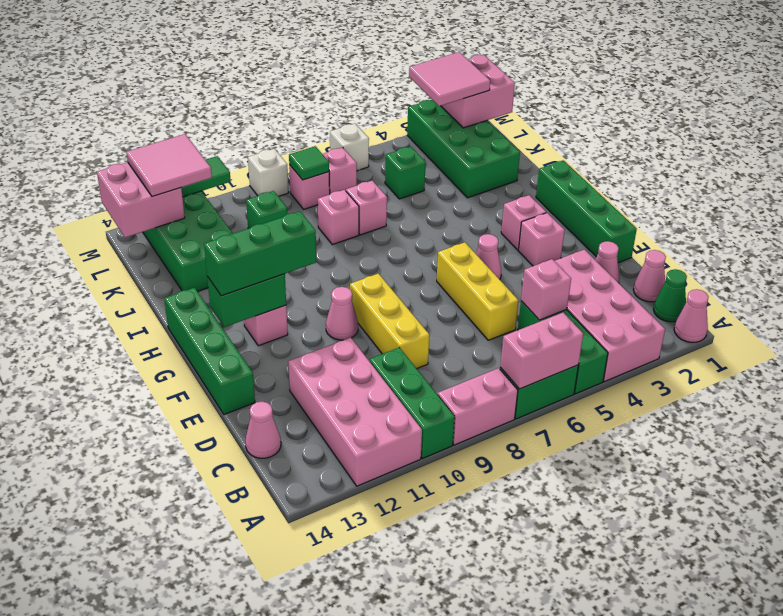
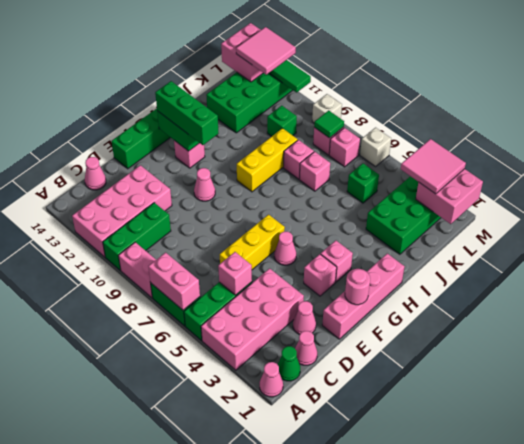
yellow 1x3 brick [350,273,429,369] -> yellow 1x3 brick moved to [237,128,298,192]
green 1x4 brick [536,160,637,263] -> pink 1x4 brick [322,254,404,339]
none -> pink 1x1 round brick [345,269,370,305]

